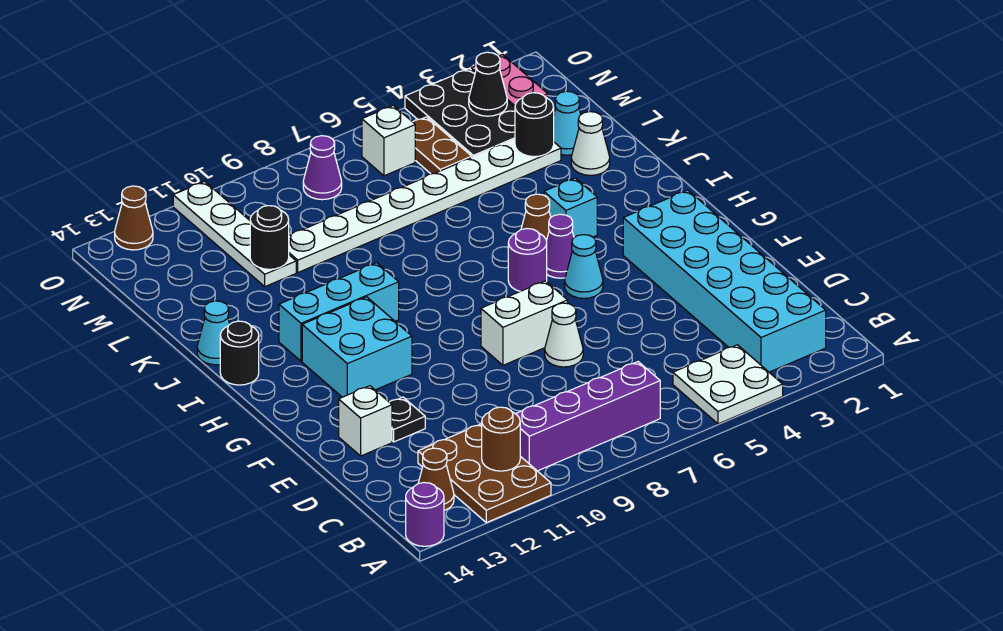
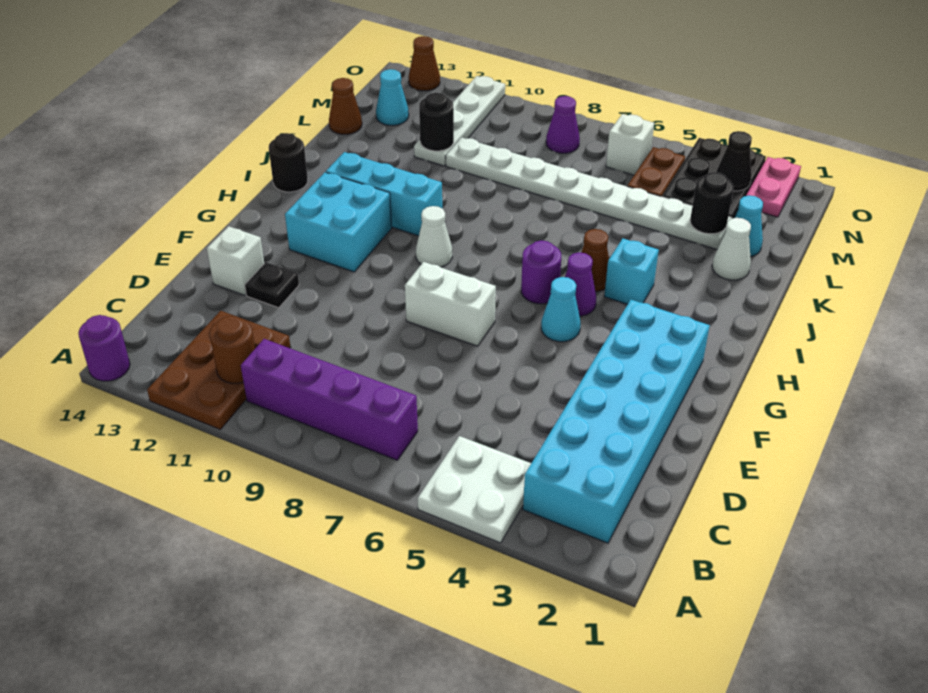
brown 1x1 cone [418,448,454,510] -> brown 1x1 cone moved to [329,78,362,134]
white 1x1 cone [545,303,583,367] -> white 1x1 cone moved to [416,206,452,267]
cyan 1x1 cone [197,301,230,365] -> cyan 1x1 cone moved to [376,69,409,125]

